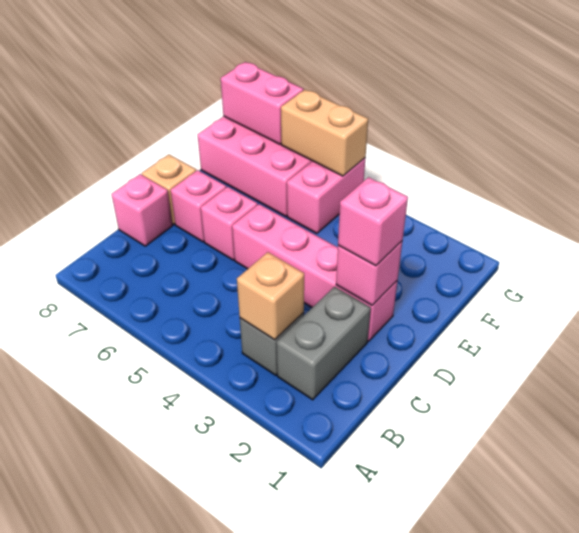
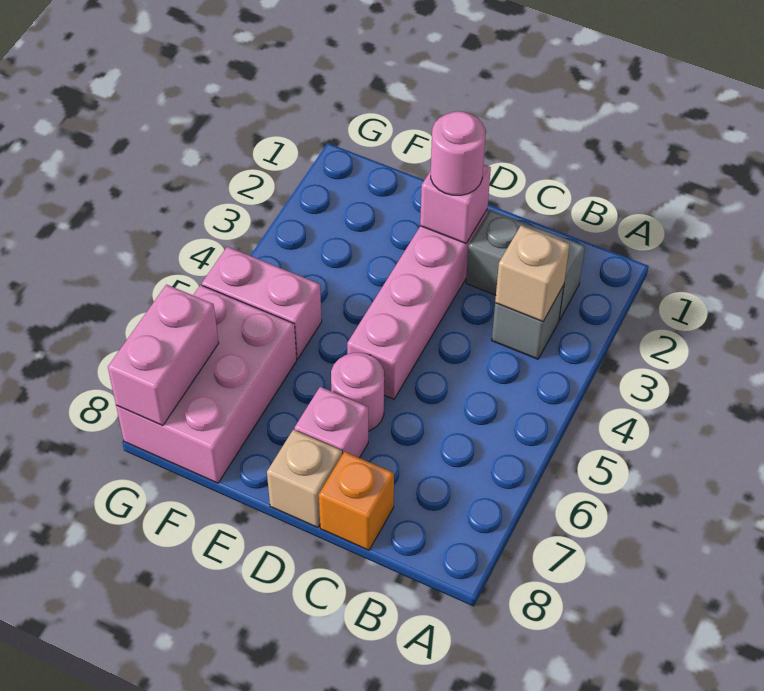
pink 1x1 brick [112,174,173,246] -> orange 1x1 brick [319,452,394,550]
pink 1x1 brick [338,177,408,266] -> pink 1x1 round brick [431,111,485,195]
pink 1x1 brick [201,187,258,260] -> pink 1x1 round brick [331,353,384,431]
tan 1x2 brick [281,90,368,176] -> none

